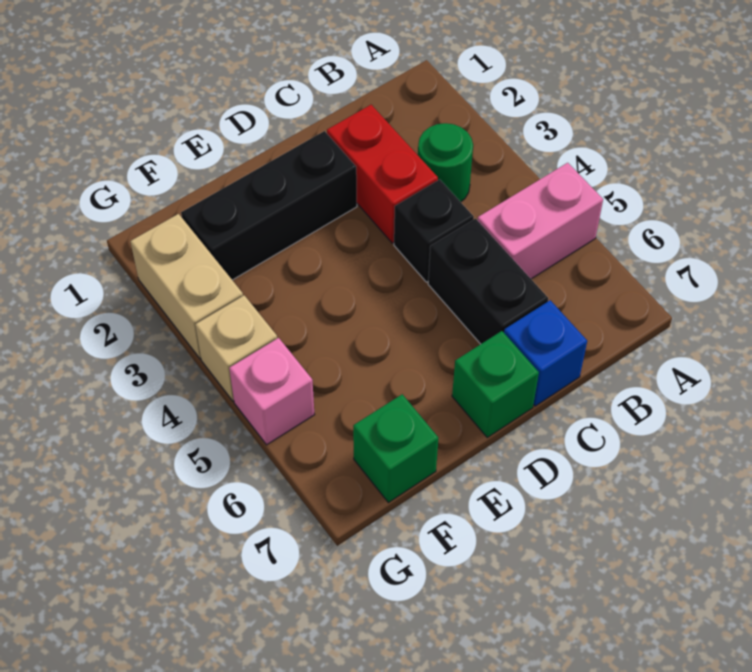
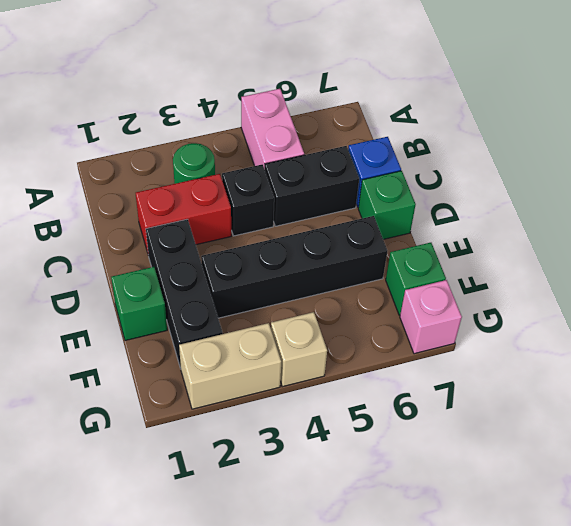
none -> green 1x1 brick [111,267,167,341]
none -> black 1x4 brick [201,216,387,318]
pink 1x1 brick [229,338,315,445] -> pink 1x1 brick moved to [400,280,462,354]

